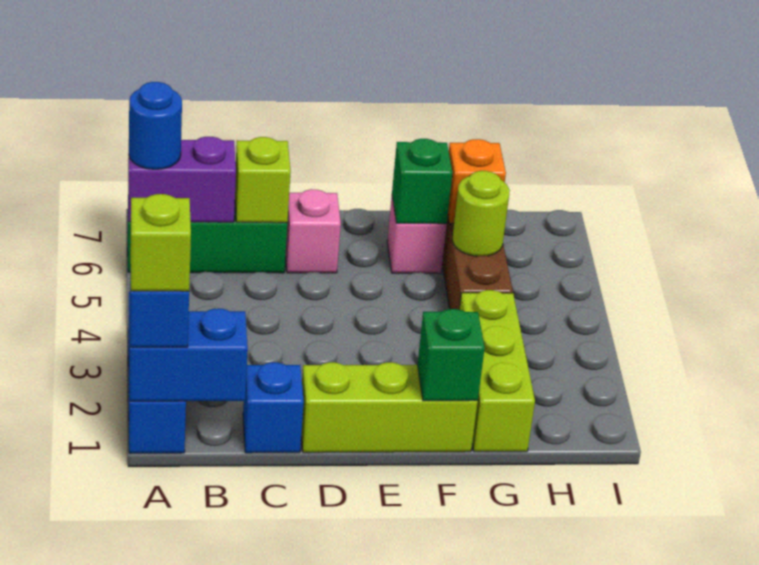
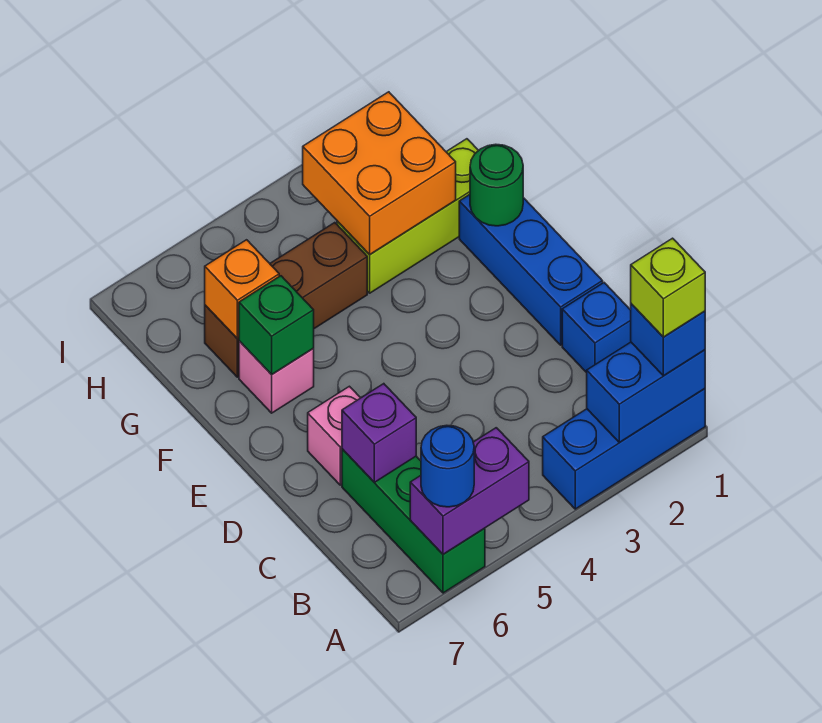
blue 1x2 brick [129,309,248,401] -> blue 1x2 brick turned to [587,342,705,443]
purple 1x2 brick [128,137,236,222] -> purple 1x2 brick turned to [410,428,529,554]
lime 1x1 brick [235,137,291,223] -> purple 1x1 brick [342,384,416,482]
lime 1x3 brick [301,362,478,453] -> blue 1x3 brick [459,195,603,345]
green 1x1 brick [417,309,485,401] -> green 1x1 round brick [470,144,523,226]
none -> orange 2x2 brick [303,92,456,255]
lime 1x1 round brick [452,171,510,256] -> none

